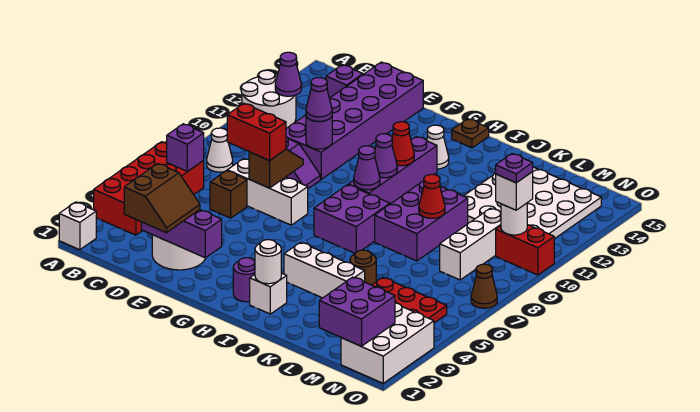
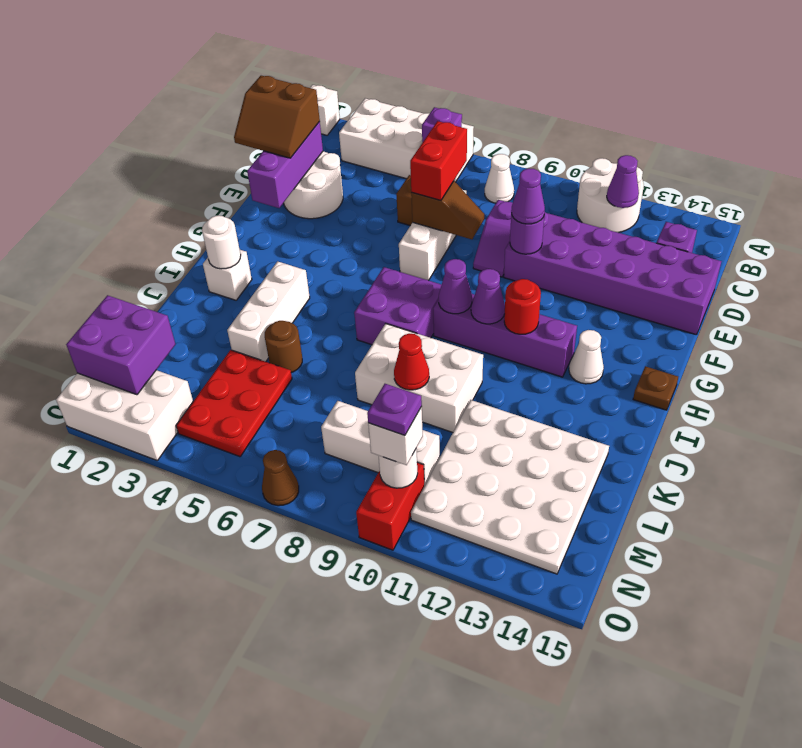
red 2x4 brick [94,142,204,235] -> white 2x4 brick [339,98,474,182]
purple 1x1 round brick [233,258,255,302] -> none
red 1x1 cone [392,122,414,166] -> red 1x1 round brick [504,279,541,334]
purple 2x3 brick [375,181,468,261] -> white 2x3 brick [355,324,483,432]

